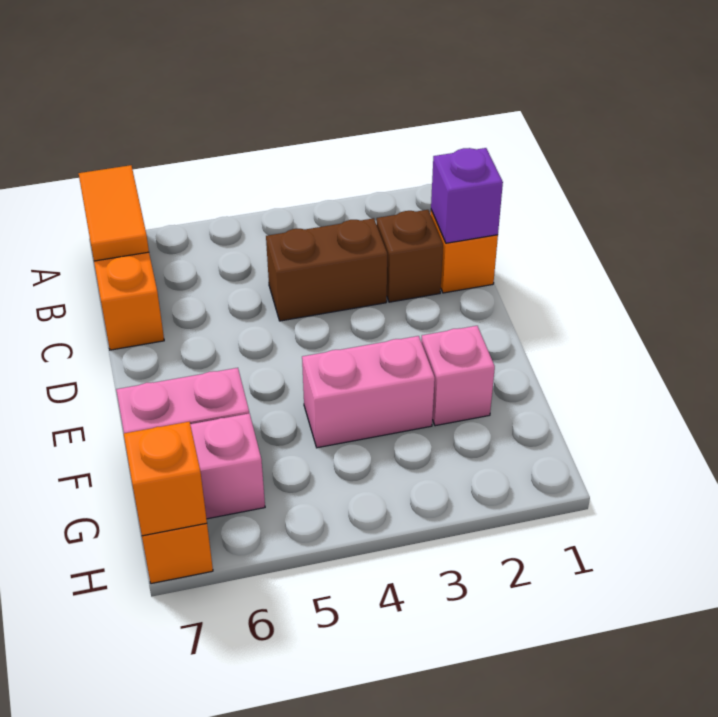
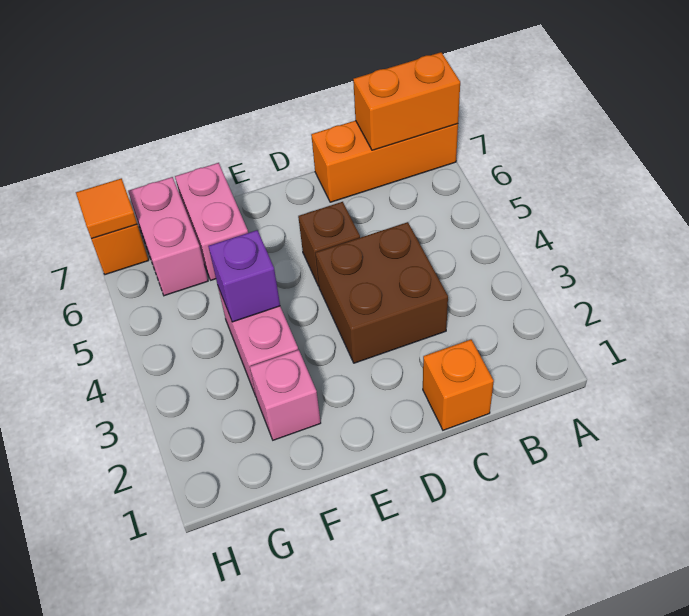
orange 1x2 tile [79,165,149,261] -> orange 1x2 brick [353,52,460,150]
purple 1x1 brick [431,148,503,243] -> purple 1x1 brick moved to [208,230,280,322]
brown 1x1 brick [377,210,443,302] -> brown 1x1 brick moved to [298,202,360,286]
brown 1x2 brick [266,218,387,321] -> brown 2x2 brick [315,222,448,363]
orange 1x1 brick [124,422,207,536] -> orange 1x1 tile [76,178,137,239]

